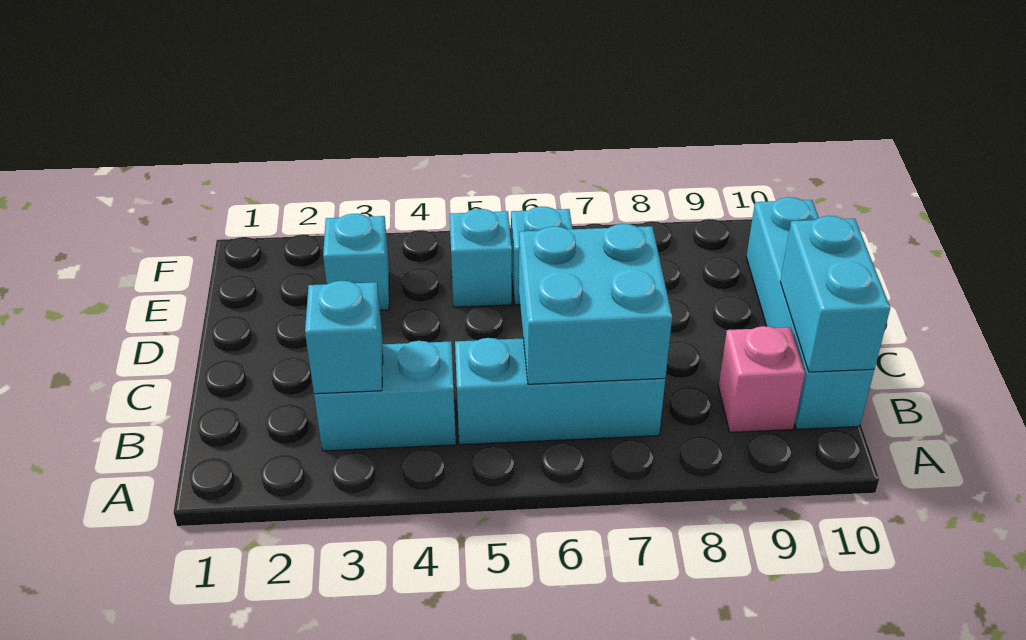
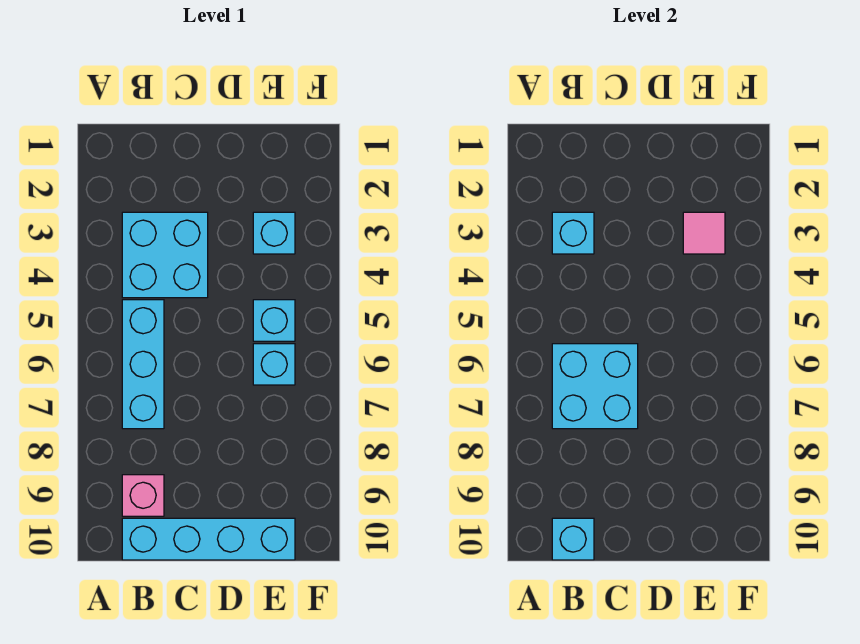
cyan 1x2 brick [314,341,456,451] -> cyan 2x2 brick [122,212,208,298]
cyan 1x2 brick [780,216,890,372] -> cyan 1x1 brick [552,518,594,560]
none -> pink 1x1 tile [683,212,725,254]

